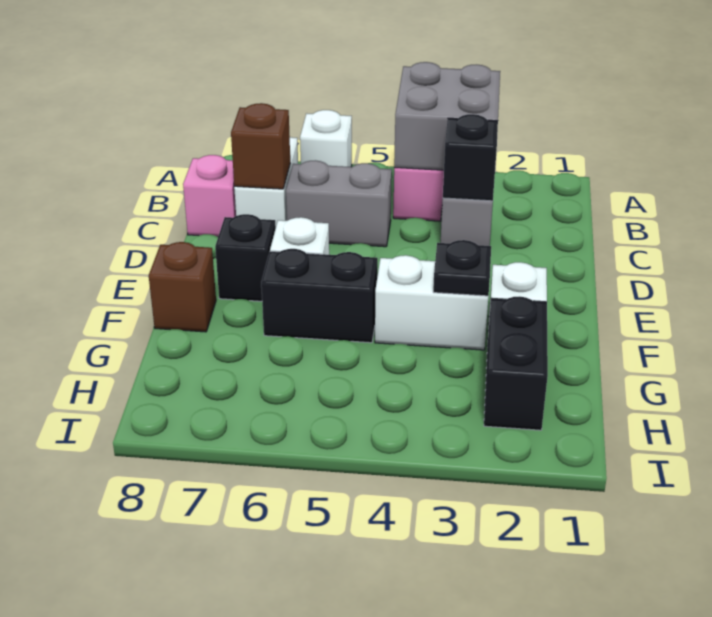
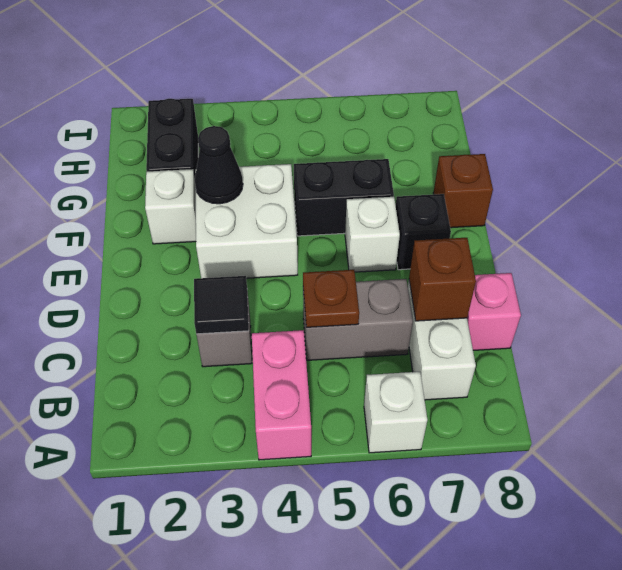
grey 2x2 brick [394,62,500,170] -> none
black 1x1 brick [443,114,498,201] -> black 1x1 tile [194,276,249,334]
none -> brown 1x1 plate [303,270,359,327]
white 1x2 brick [375,255,488,350] -> white 2x2 brick [196,164,298,278]
black 1x1 plate [433,240,491,296] -> black 1x1 cone [195,126,243,204]

